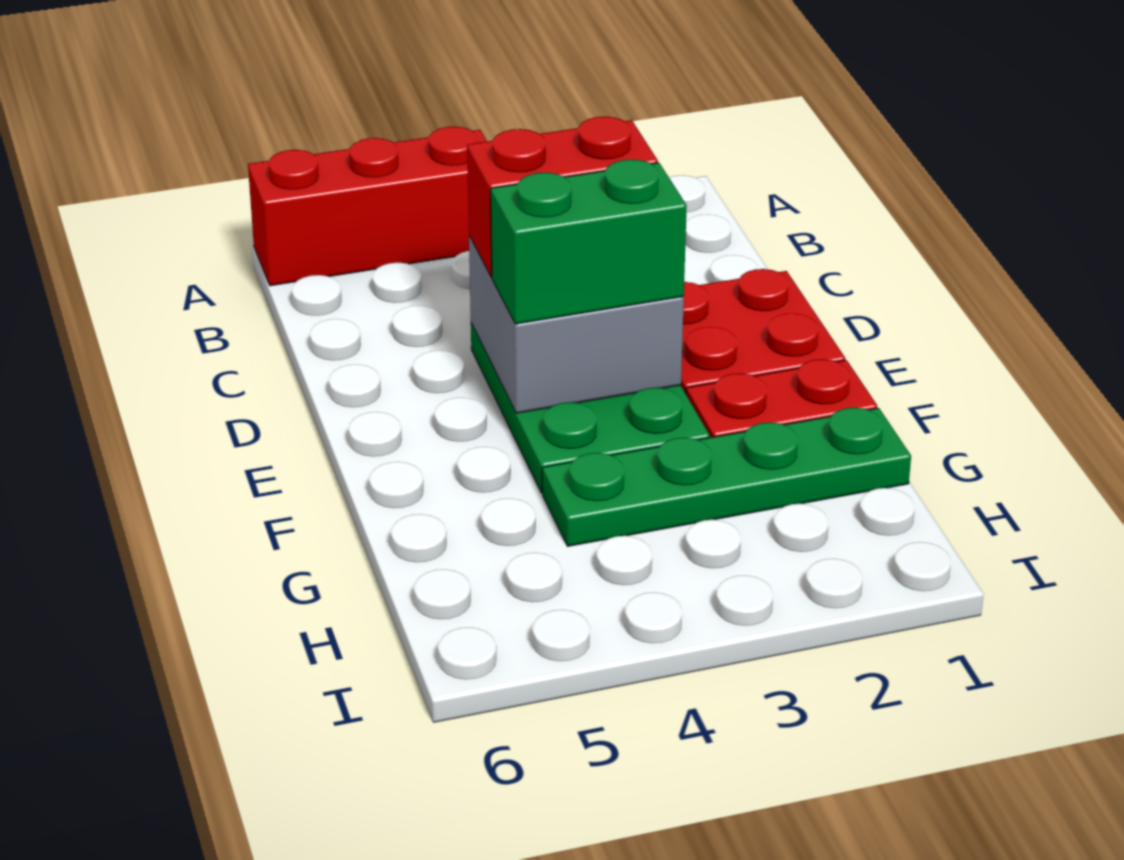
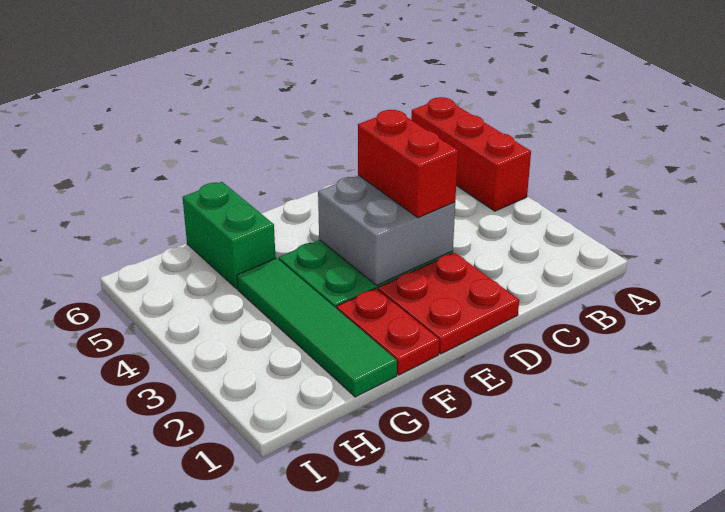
green 1x2 brick [491,159,687,324] -> green 1x2 brick moved to [183,182,276,289]
green 1x4 plate [542,408,911,546] -> green 1x4 tile [237,258,397,397]

